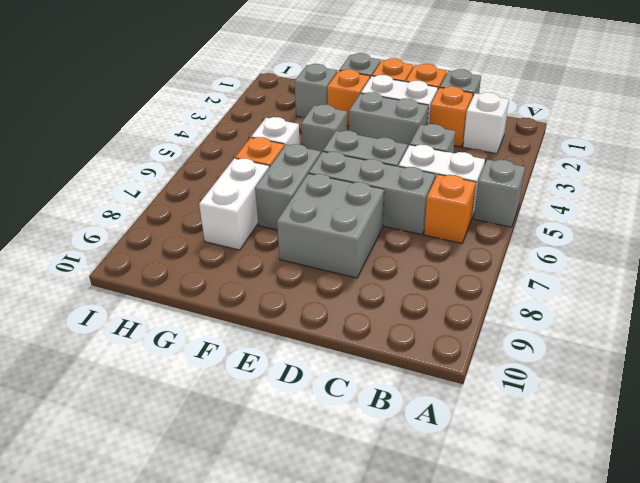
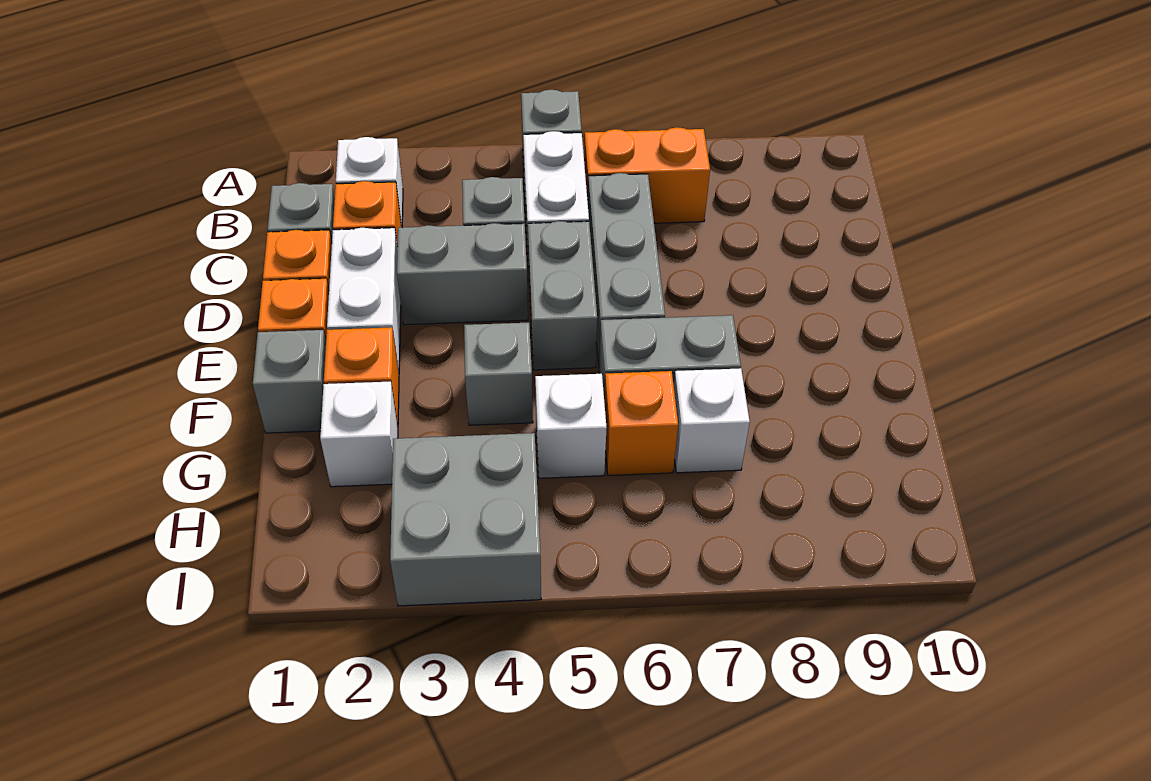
orange 1x1 brick [424,174,476,243] -> orange 1x2 brick [584,127,710,223]
grey 1x2 brick [349,92,428,148] -> grey 1x2 brick turned to [397,223,528,325]
grey 2x2 brick [277,174,384,278] -> grey 2x2 brick moved to [390,433,541,606]
grey 1x1 brick [295,64,337,117] -> white 1x1 brick [320,382,398,487]
white 1x2 brick [199,158,269,250] -> white 1x1 brick [674,368,750,473]

